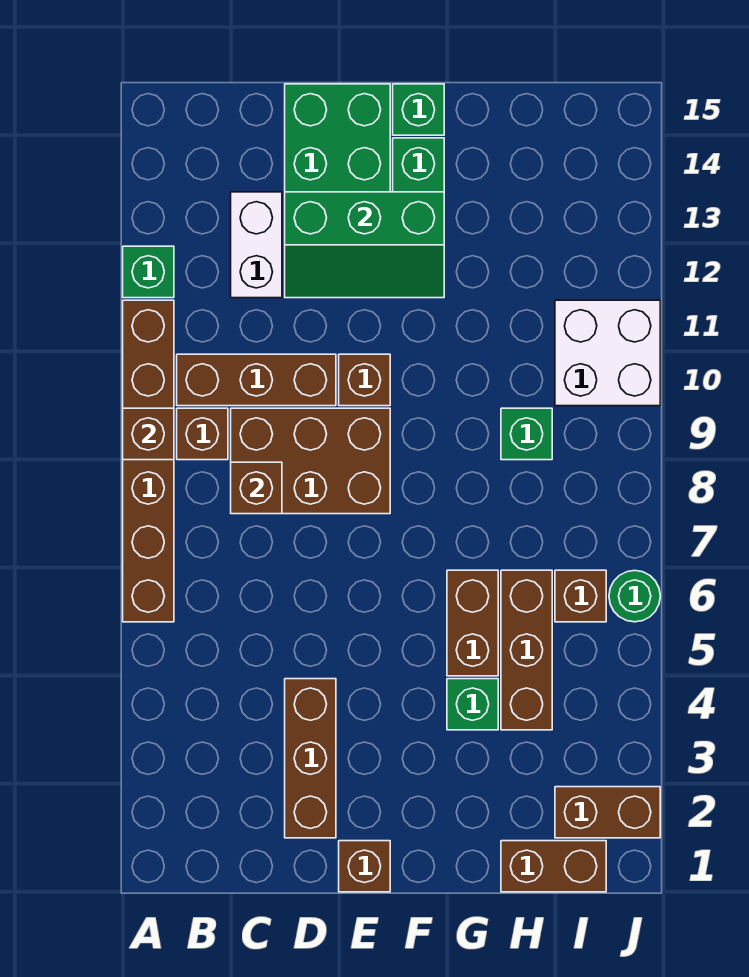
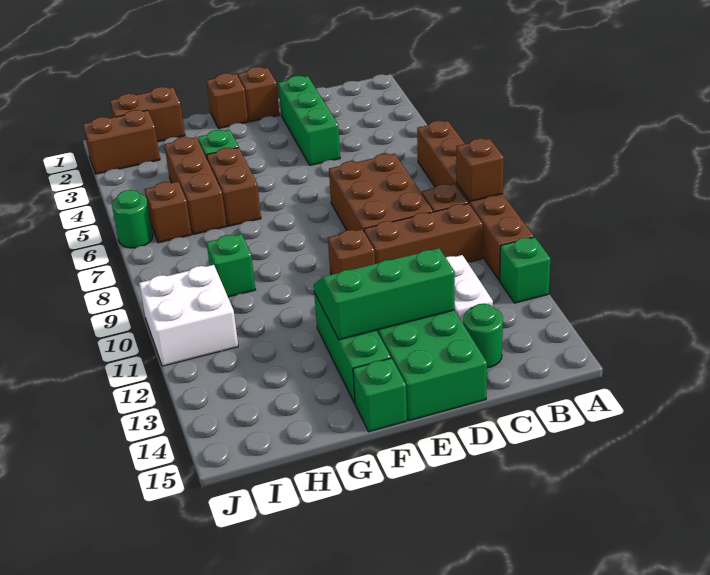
brown 2x3 brick [231,408,390,514] -> brown 2x3 brick turned to [329,154,433,231]
brown 1x1 brick [231,462,282,514] -> brown 1x1 brick moved to [207,73,248,129]
none -> green 1x1 round brick [463,304,503,368]
brown 1x3 brick [285,679,336,838] -> green 1x3 brick [278,76,340,165]

